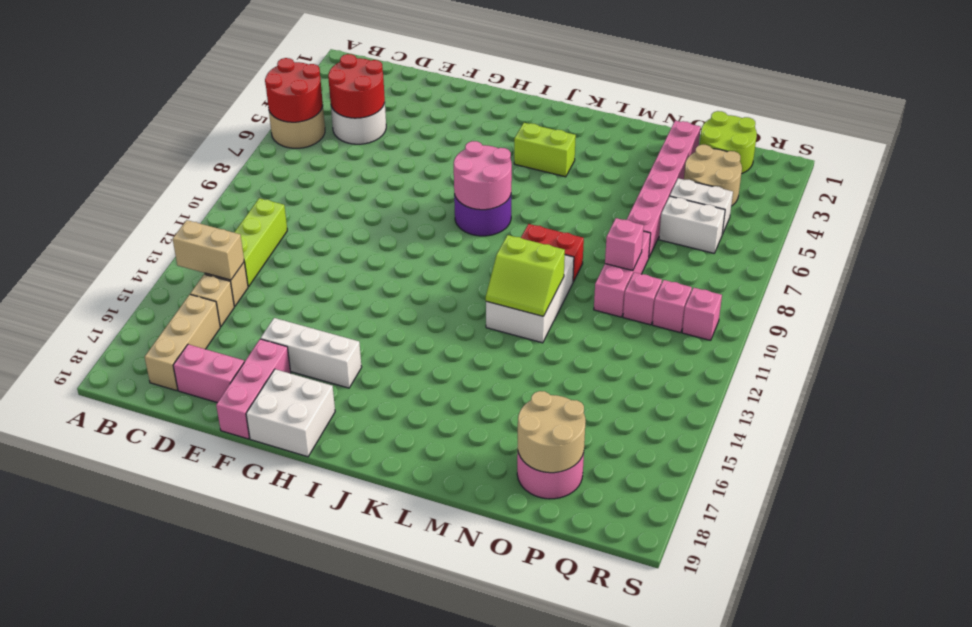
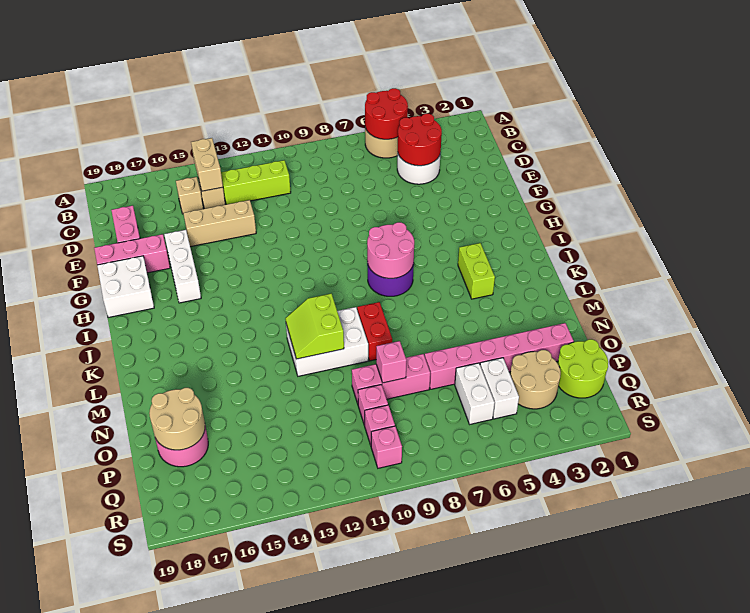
tan 1x3 brick [145,294,220,391] -> tan 1x3 brick moved to [183,200,256,247]

